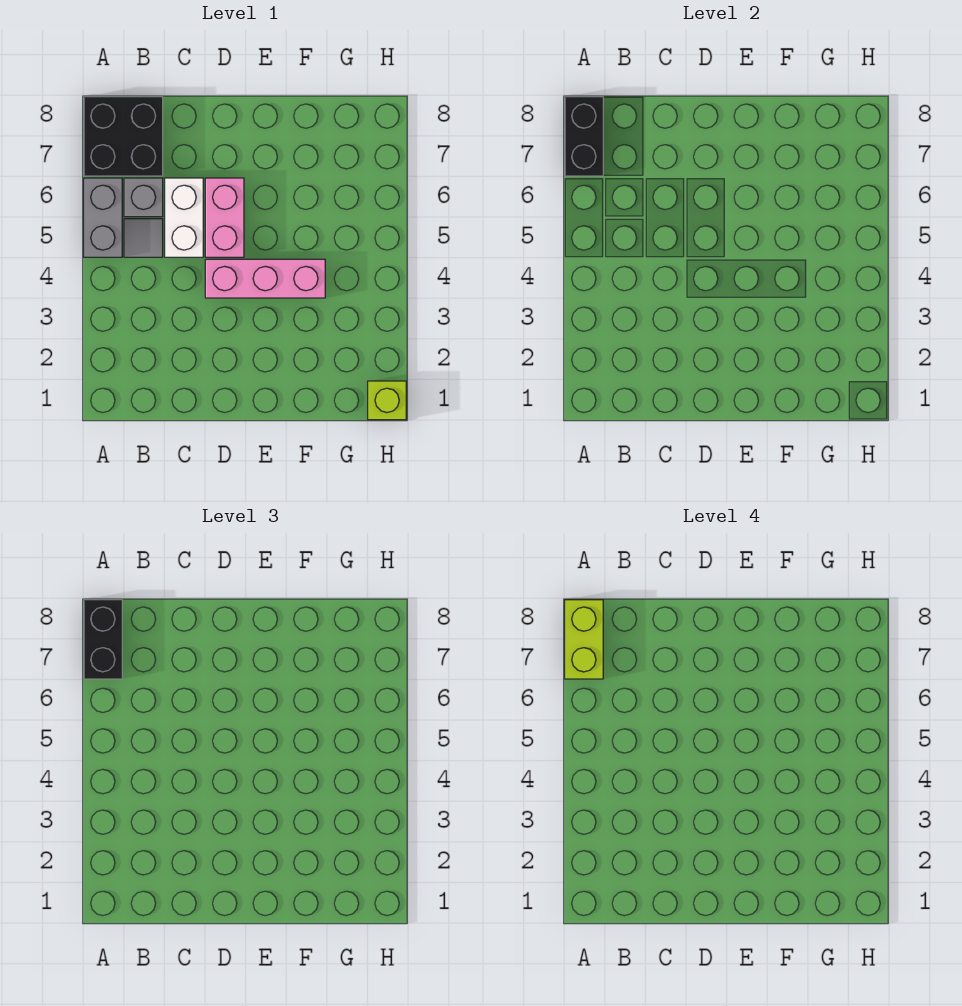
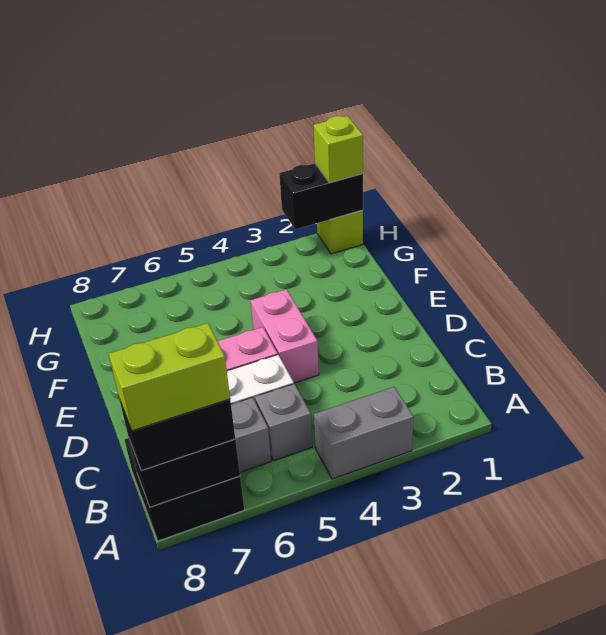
grey 1x2 brick [84,178,122,257] -> grey 1x2 brick moved to [314,387,414,479]
grey 1x1 tile [124,219,163,257] -> grey 1x1 brick [255,384,312,461]
pink 1x3 brick [205,259,325,298] -> pink 1x2 brick [250,289,319,383]
none -> black 1x2 brick [279,163,363,229]
none -> lime 1x1 brick [313,116,363,183]

